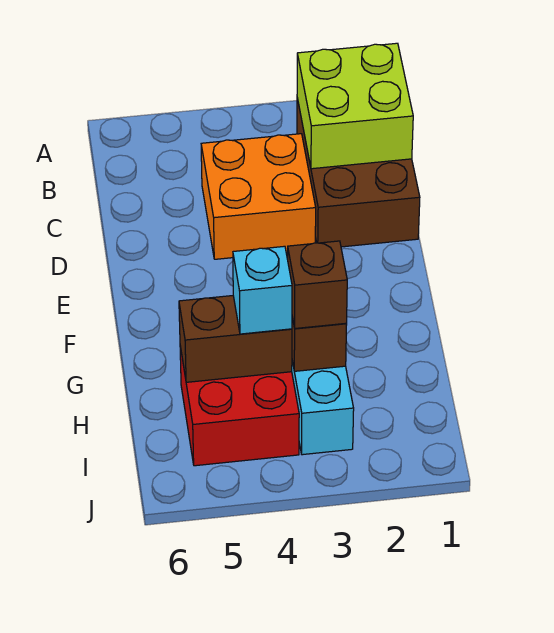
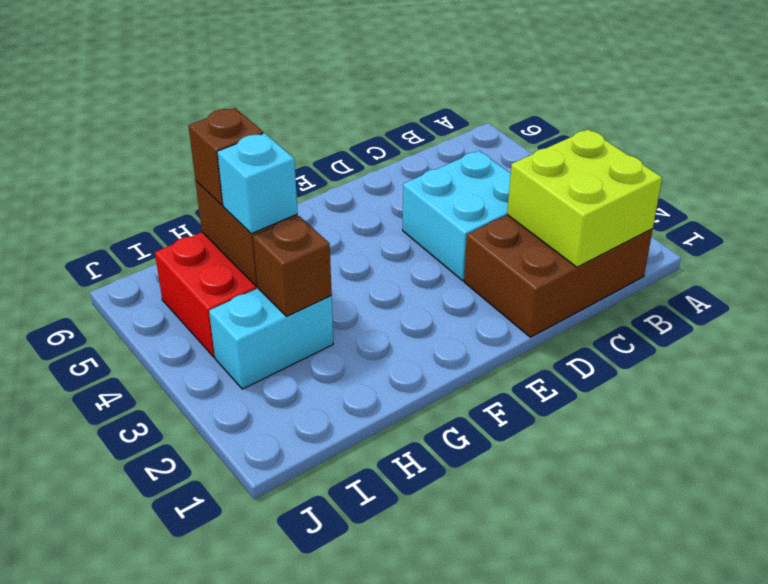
orange 2x2 brick [201,134,316,259] -> cyan 2x2 brick [403,151,511,281]
brown 1x1 brick [288,241,347,328] -> brown 1x1 brick moved to [188,108,263,205]

